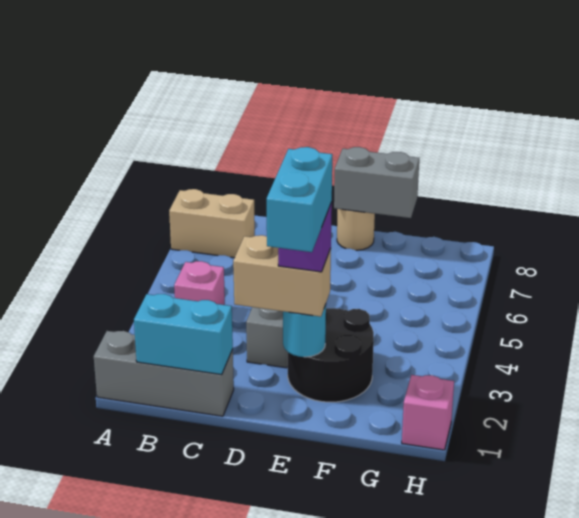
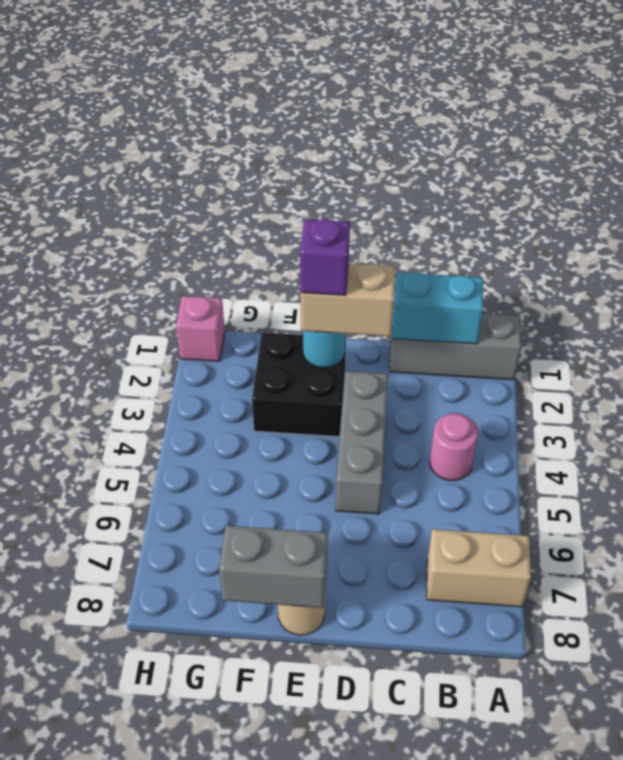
pink 1x1 brick [174,261,225,305] -> pink 1x1 round brick [430,414,478,481]
cyan 1x2 brick [267,147,332,252] -> none
black 2x2 round brick [288,308,374,402] -> black 2x2 brick [252,333,346,437]

